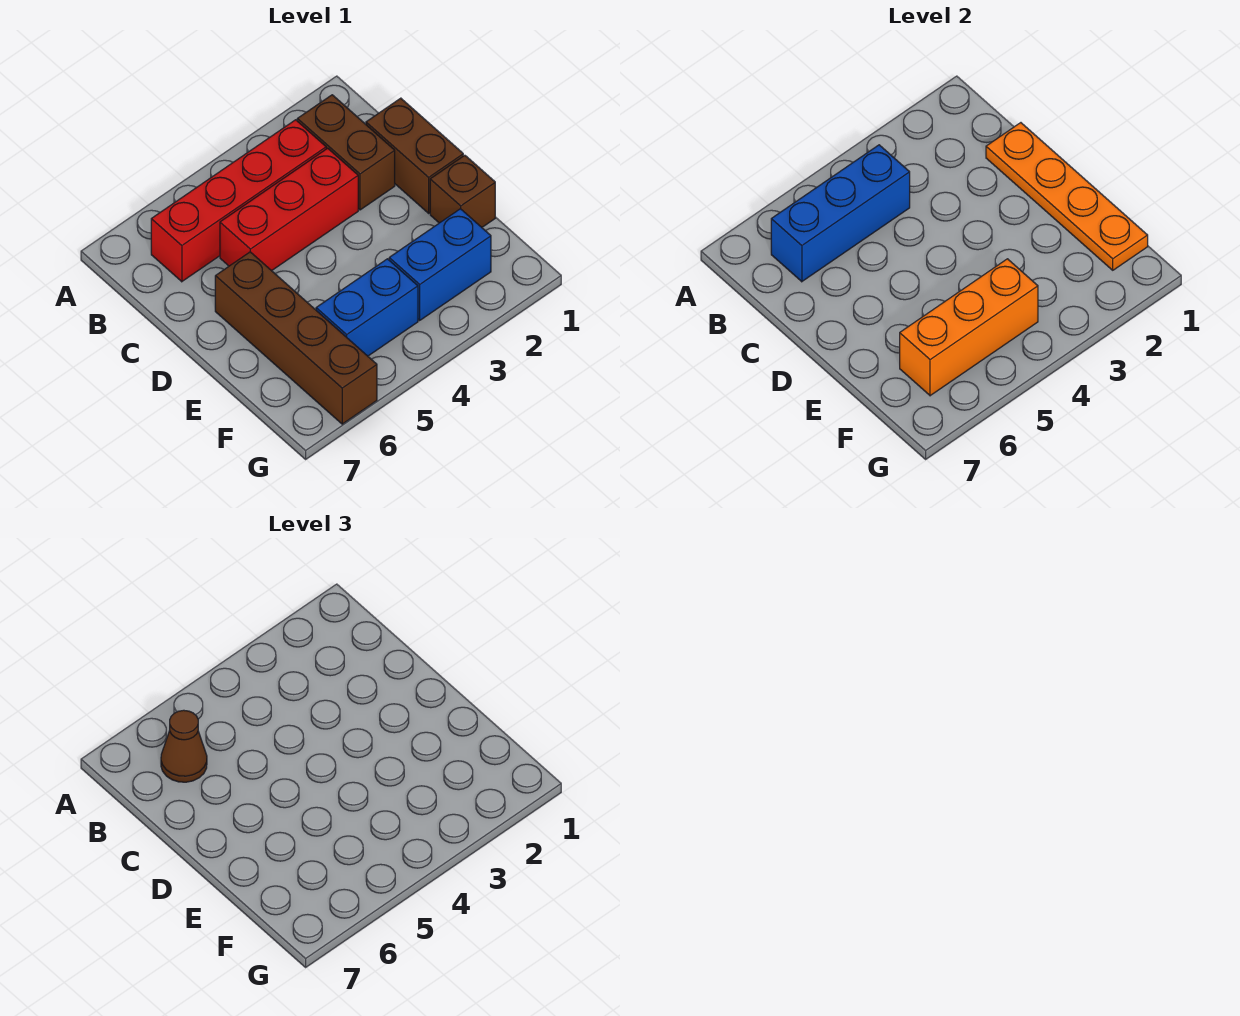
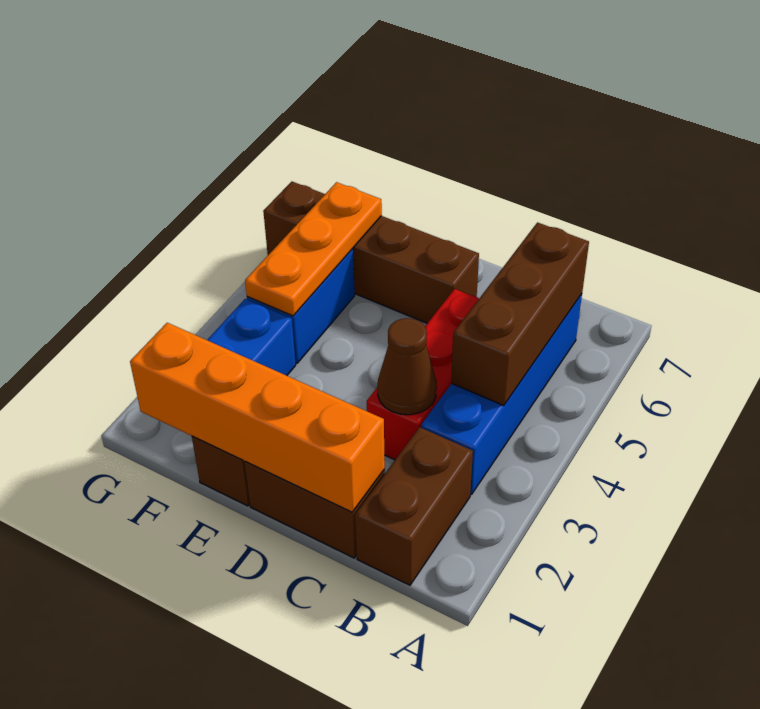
brown 1x2 brick [297,95,395,210] -> brown 1x2 brick turned to [355,427,473,585]
red 1x4 brick [151,120,326,282] -> blue 1x4 brick [421,294,582,495]
blue 1x3 brick [771,145,910,282] -> brown 1x3 brick [451,223,589,406]
brown 1x1 cone [161,710,207,782] -> brown 1x1 cone moved to [377,318,437,415]
orange 1x4 plate [986,123,1148,270] -> orange 1x4 brick [130,323,385,512]
orange 1x3 brick [900,259,1038,396] -> orange 1x3 plate [245,182,382,316]

